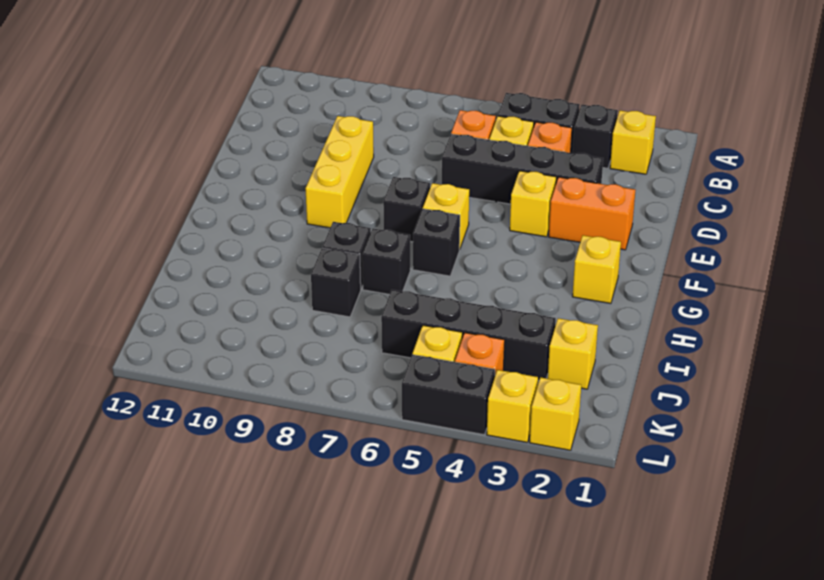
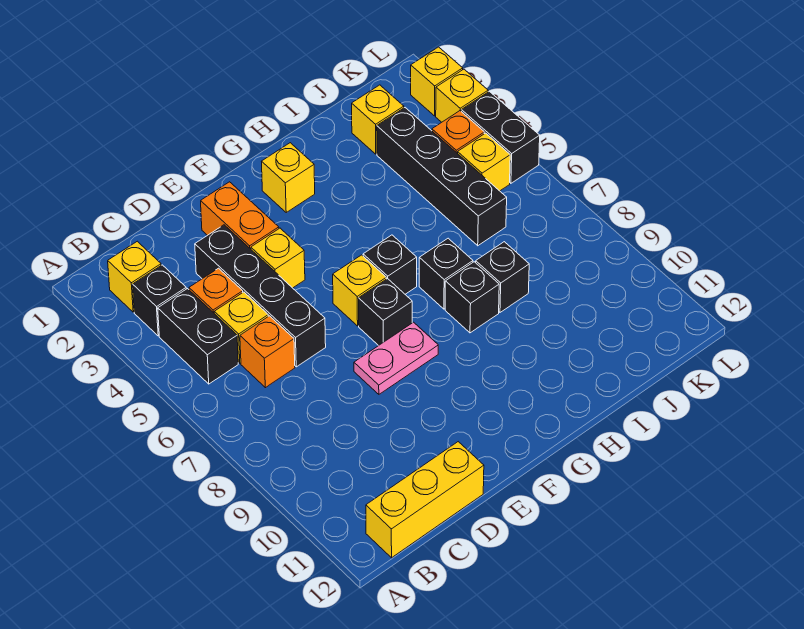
yellow 1x3 brick [305,116,374,228] -> yellow 1x3 brick moved to [366,442,484,558]
none -> pink 1x2 plate [354,322,438,394]

